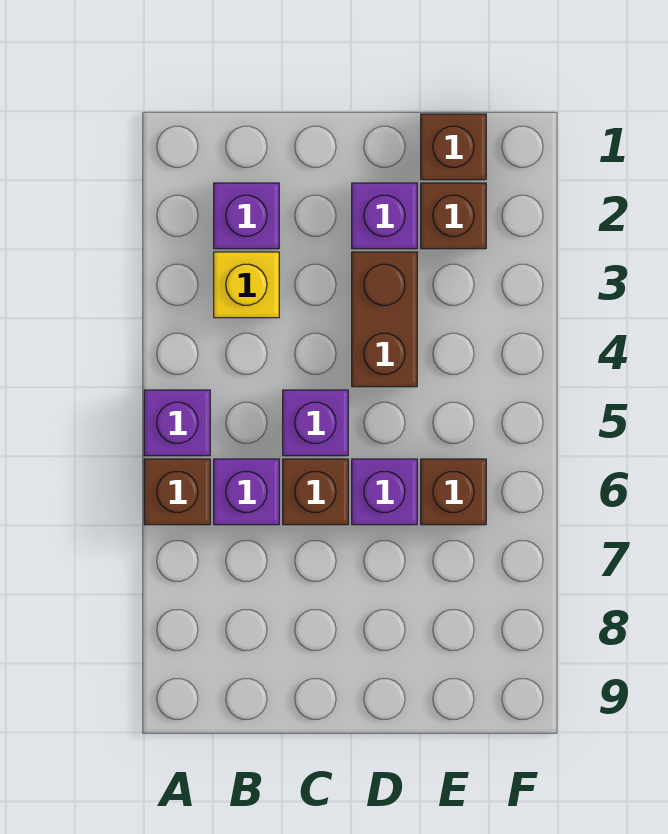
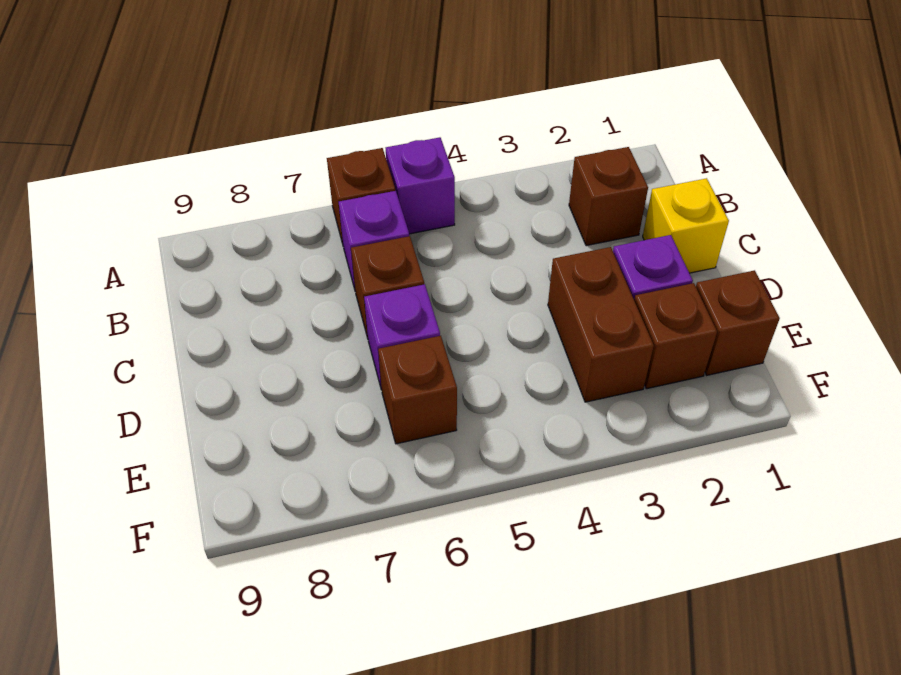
purple 1x1 brick [214,183,279,249] -> brown 1x1 brick [569,147,648,246]
yellow 1x1 brick [214,252,279,318] -> yellow 1x1 brick moved to [643,178,729,273]
purple 1x1 brick [283,390,348,456] -> none
brown 1x2 brick [352,252,417,387] -> brown 1x2 brick turned to [548,247,654,402]

